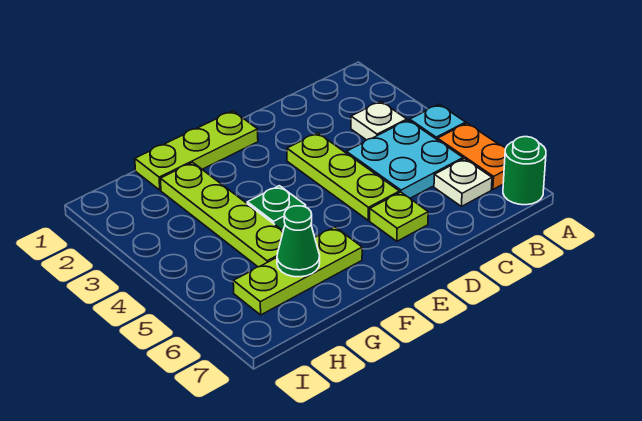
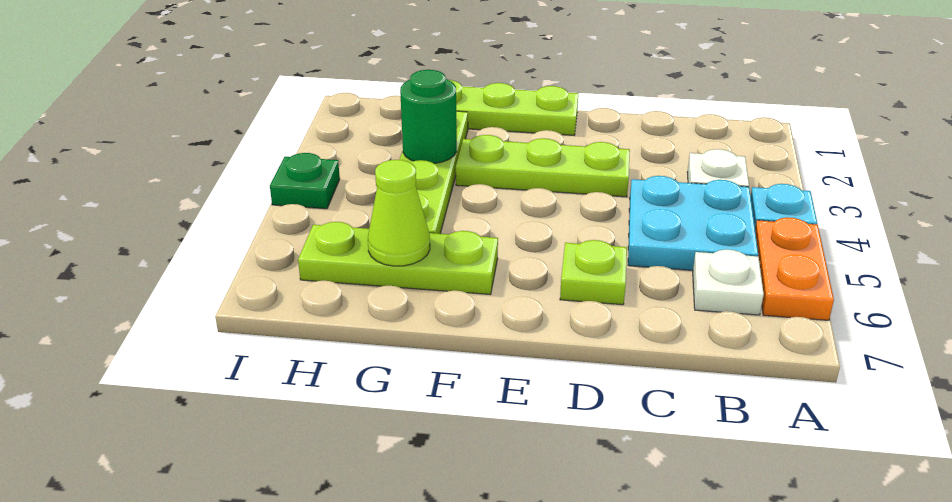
green 1x1 round brick [503,137,546,205] -> green 1x1 round brick moved to [400,70,457,164]
lime 1x3 plate [287,133,399,220] -> lime 1x3 plate turned to [456,135,630,197]
green 1x1 plate [247,186,306,230] -> green 1x1 plate moved to [270,153,340,209]
green 1x1 cone [277,206,320,277] -> lime 1x1 cone [368,160,430,266]

